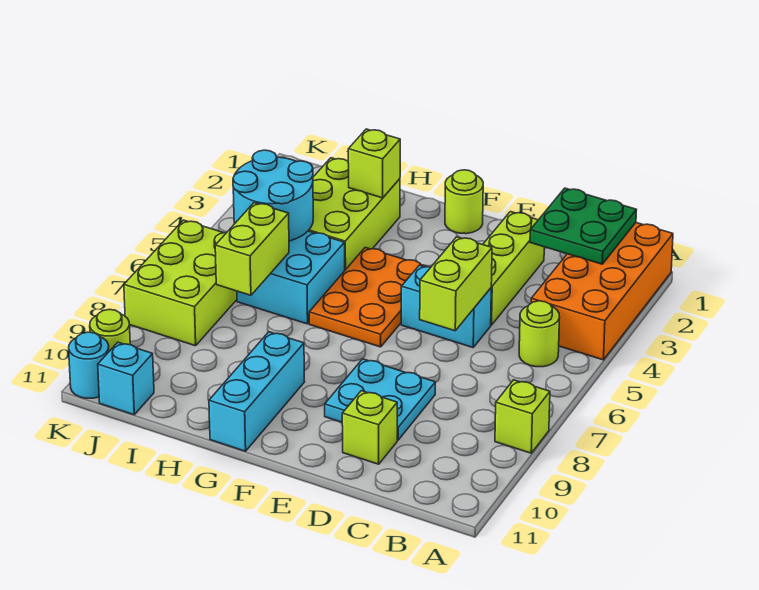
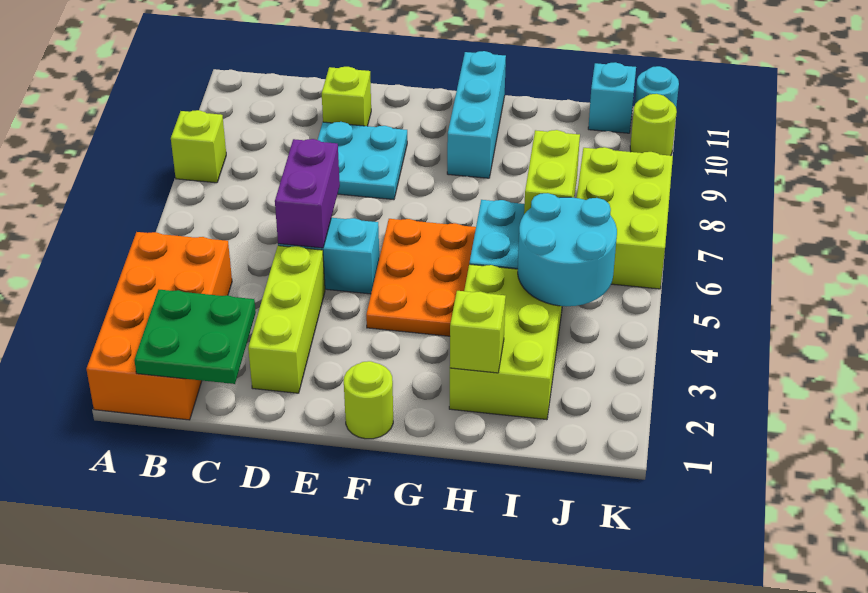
lime 1x1 round brick [519,301,560,367] -> none
lime 1x2 brick [420,237,492,331] -> purple 1x2 brick [275,139,340,248]

